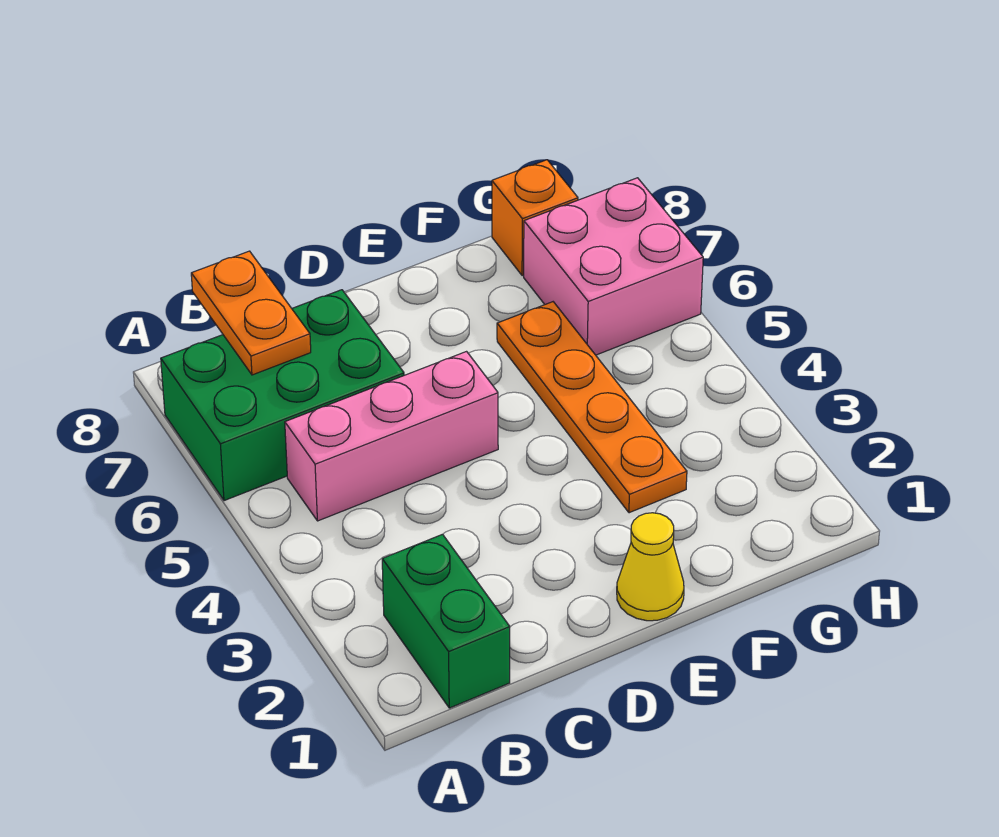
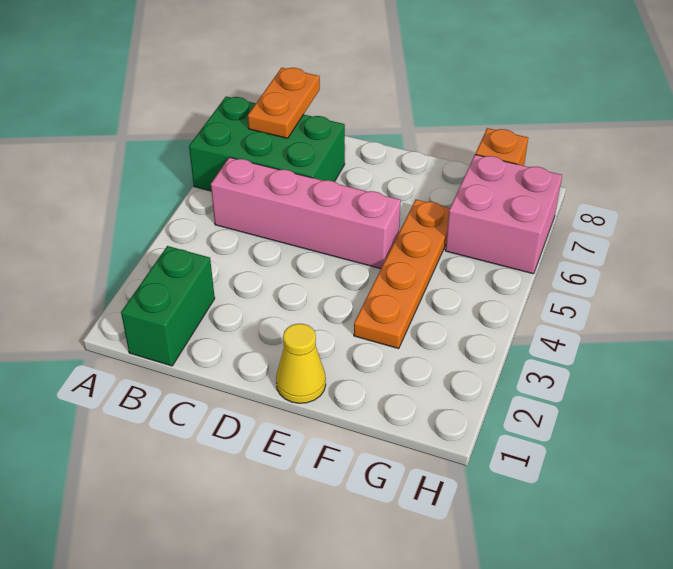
pink 1x3 brick [285,352,498,521] -> pink 1x4 brick [211,157,401,269]

